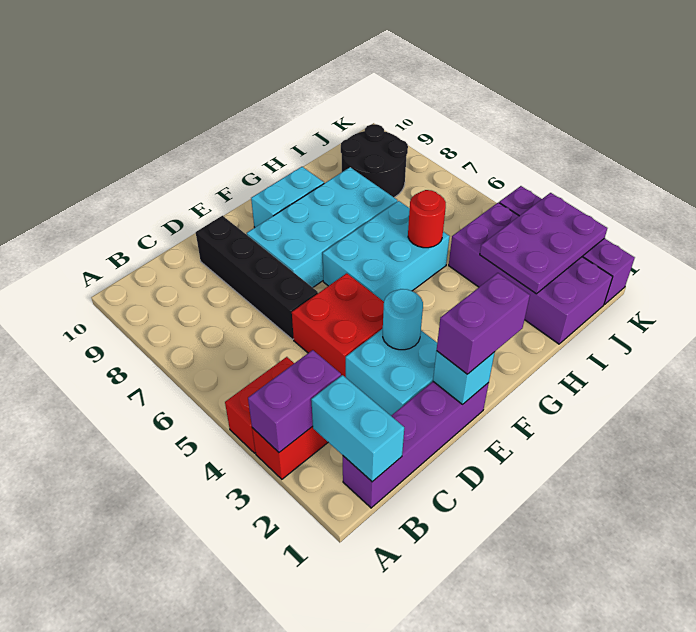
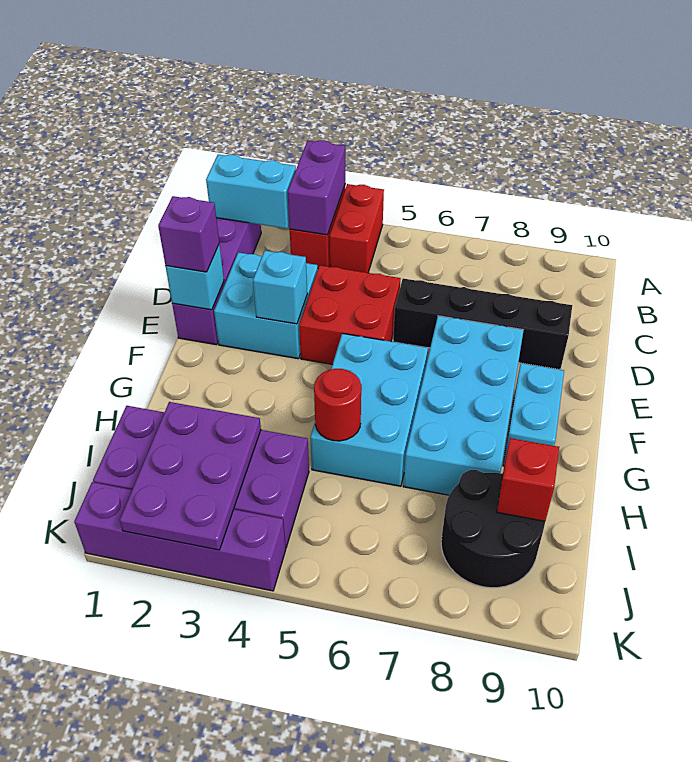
purple 1x2 brick [437,273,530,374] -> purple 1x1 brick [158,196,219,272]
cyan 1x1 round brick [383,289,423,350] -> cyan 1x1 brick [253,250,307,324]
none -> red 1x1 brick [497,438,559,521]

